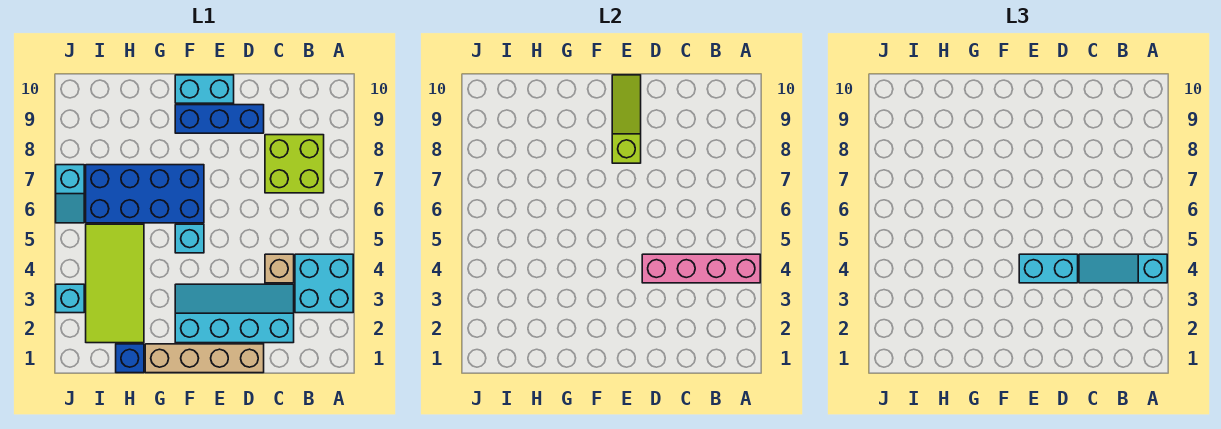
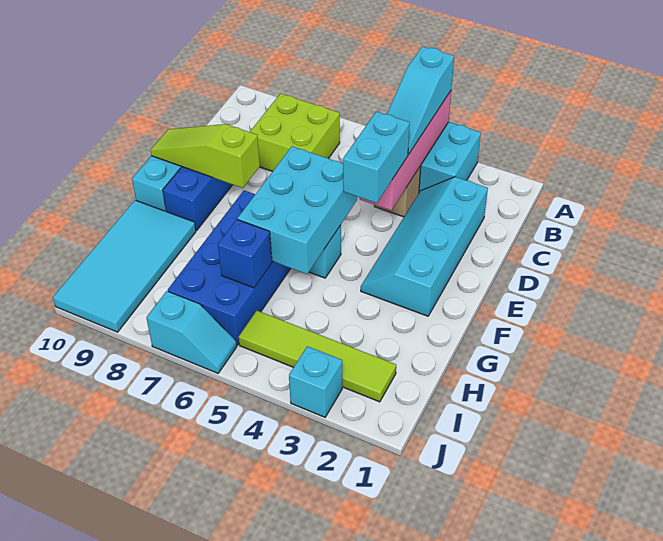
tan 1x4 brick [145,344,264,373] -> none
none -> cyan 2x3 brick [238,146,357,274]
none -> cyan 2x4 tile [53,200,196,332]
blue 1x1 brick [116,344,144,373] -> blue 1x1 brick moved to [218,219,272,288]
lime 2x4 tile [86,224,144,343] -> lime 1x4 tile [239,311,396,402]

